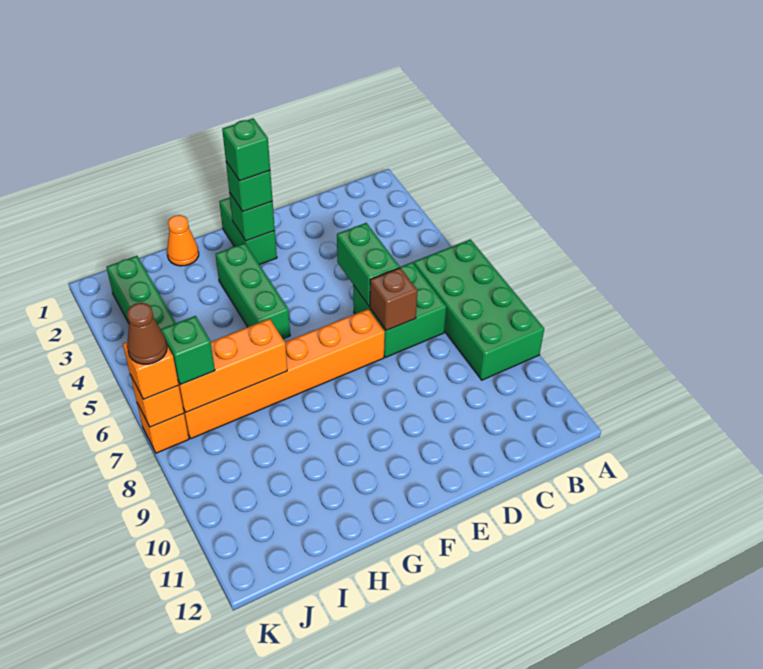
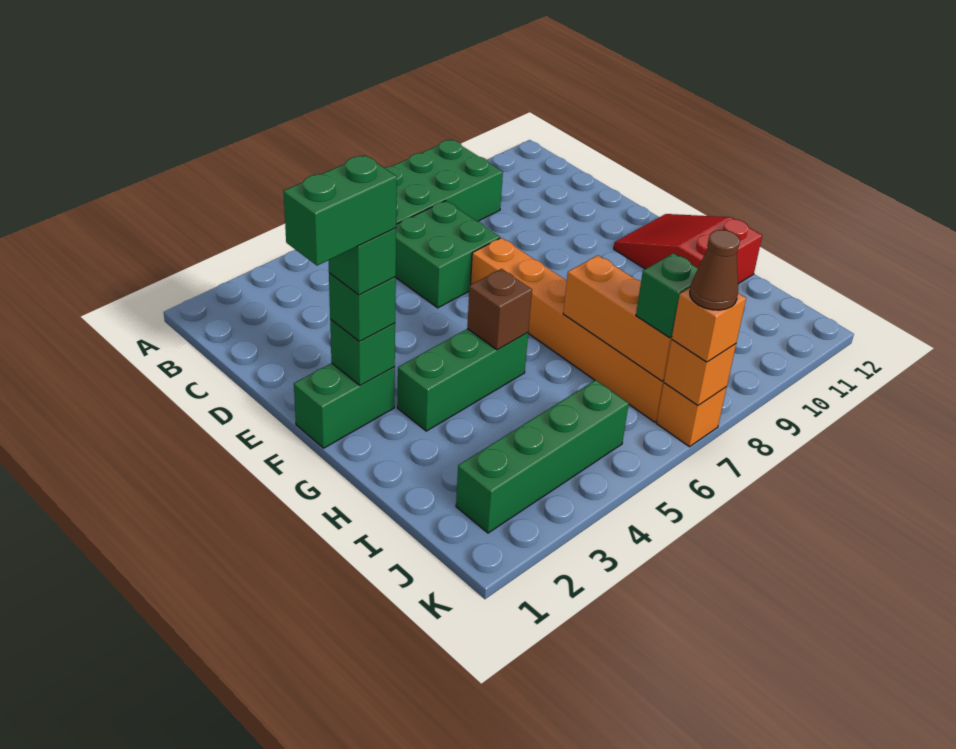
green 1x2 brick [337,223,400,307] -> green 1x2 brick moved to [283,155,397,266]
brown 1x1 brick [370,268,418,330] -> brown 1x1 brick moved to [467,269,532,350]
none -> red 2x3 slope [614,214,762,284]
orange 1x1 cone [167,215,199,266] -> none

